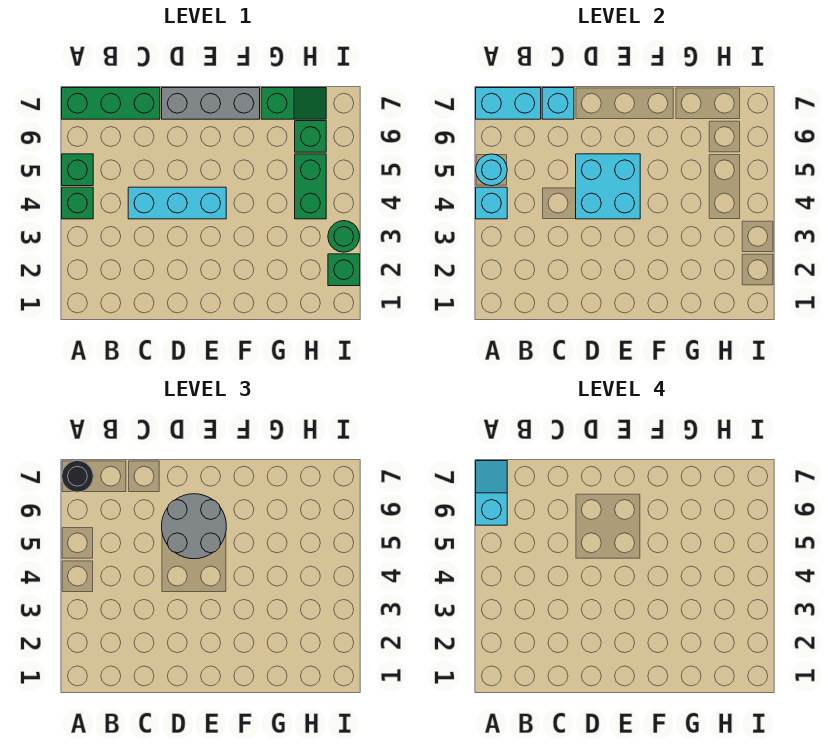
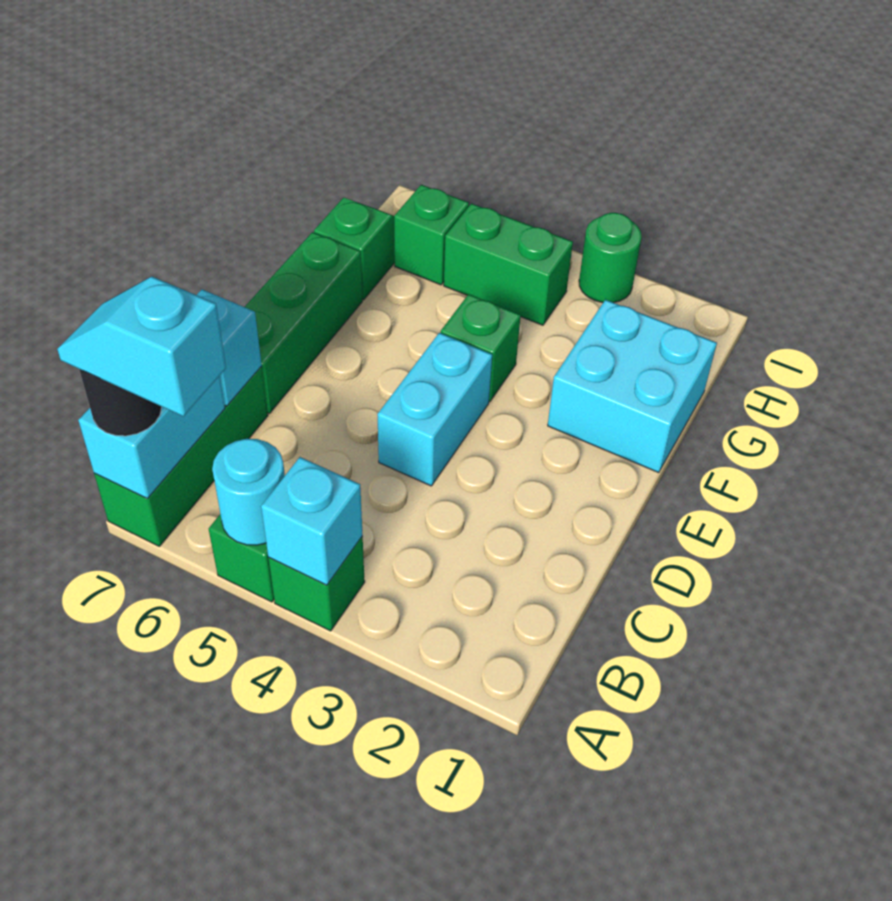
cyan 1x3 brick [128,187,226,219] -> cyan 1x2 brick [377,333,492,486]
cyan 2x2 brick [576,154,640,219] -> cyan 2x2 brick moved to [548,300,717,473]
grey 2x2 round brick [162,494,226,559] -> none
grey 1x3 brick [162,88,260,119] -> green 1x3 brick [245,232,362,413]
green 1x1 brick [328,254,360,286] -> green 1x1 brick moved to [441,294,521,402]

